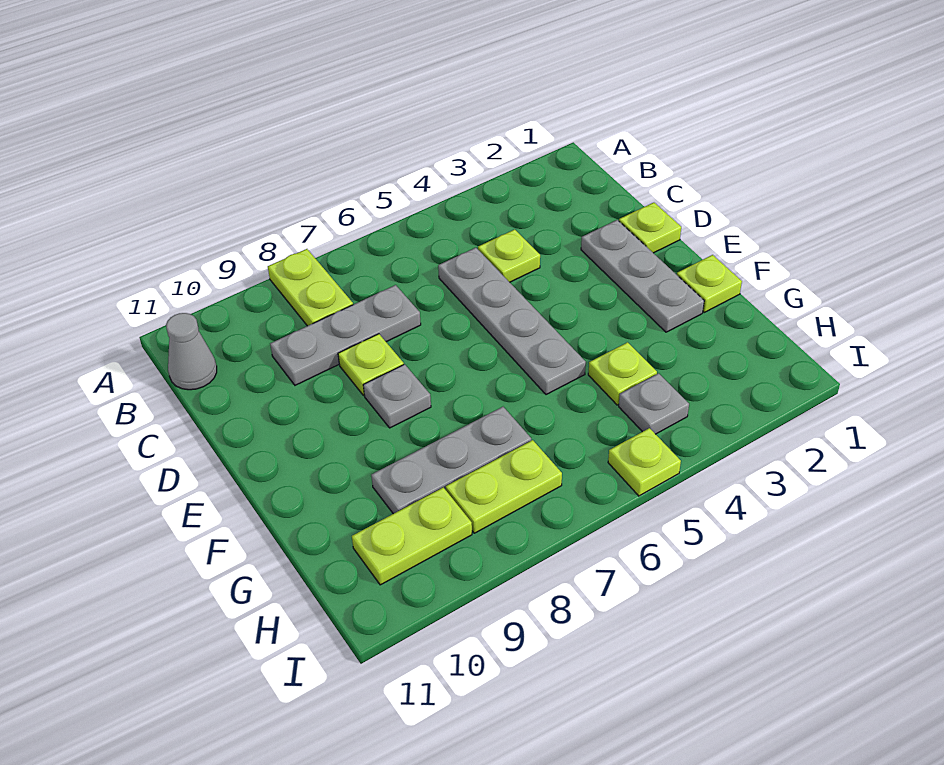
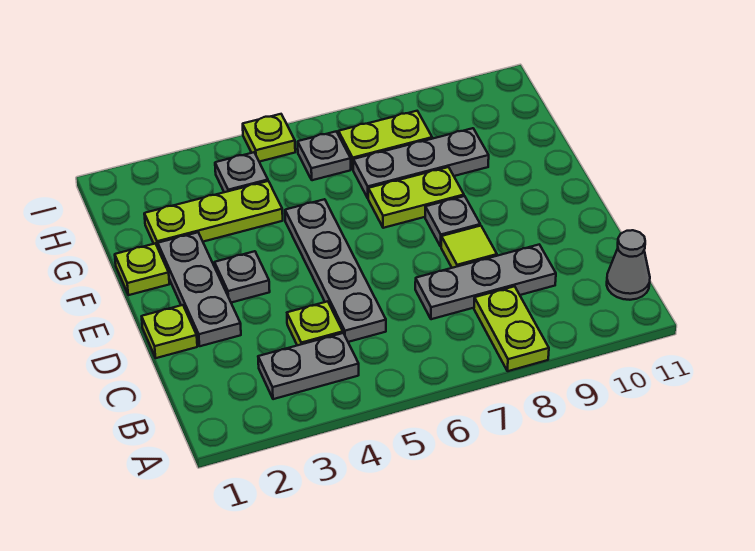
none -> grey 1x2 plate [258,333,359,399]
lime 1x1 plate [338,334,404,395] -> lime 1x1 tile [441,226,497,268]
none -> grey 1x1 plate [215,251,270,303]
lime 1x1 plate [588,342,657,405] -> lime 1x3 plate [144,181,283,247]
none -> grey 1x1 plate [298,132,351,180]
lime 1x2 plate [352,487,472,585] -> lime 1x2 plate moved to [368,167,464,228]

